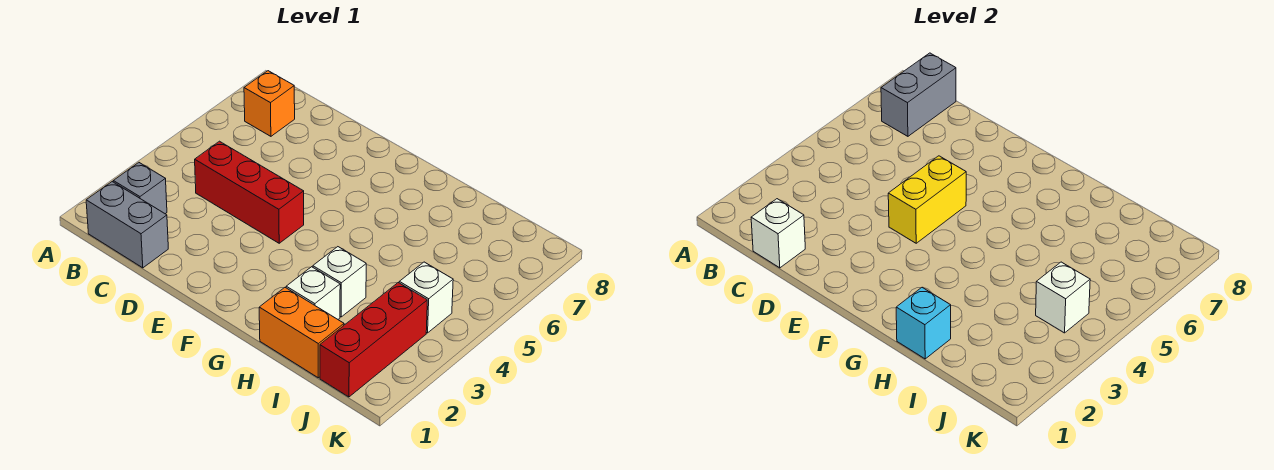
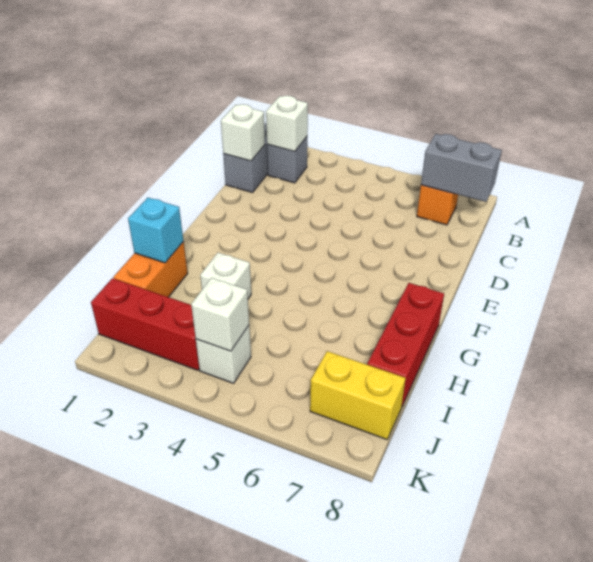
red 1x3 brick [195,141,304,243] -> red 1x3 brick moved to [367,283,444,408]
yellow 1x2 brick [888,156,966,243] -> yellow 1x2 brick moved to [310,351,406,439]
white 1x1 brick [286,267,340,319] -> white 1x1 brick moved to [266,96,308,152]

